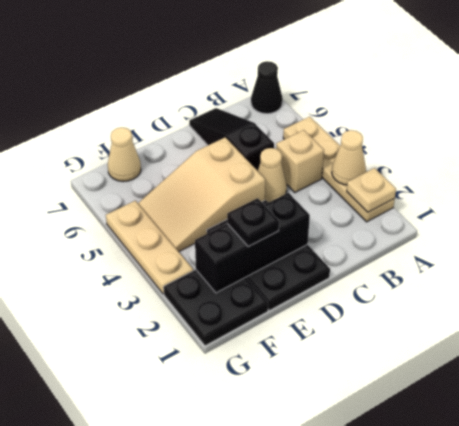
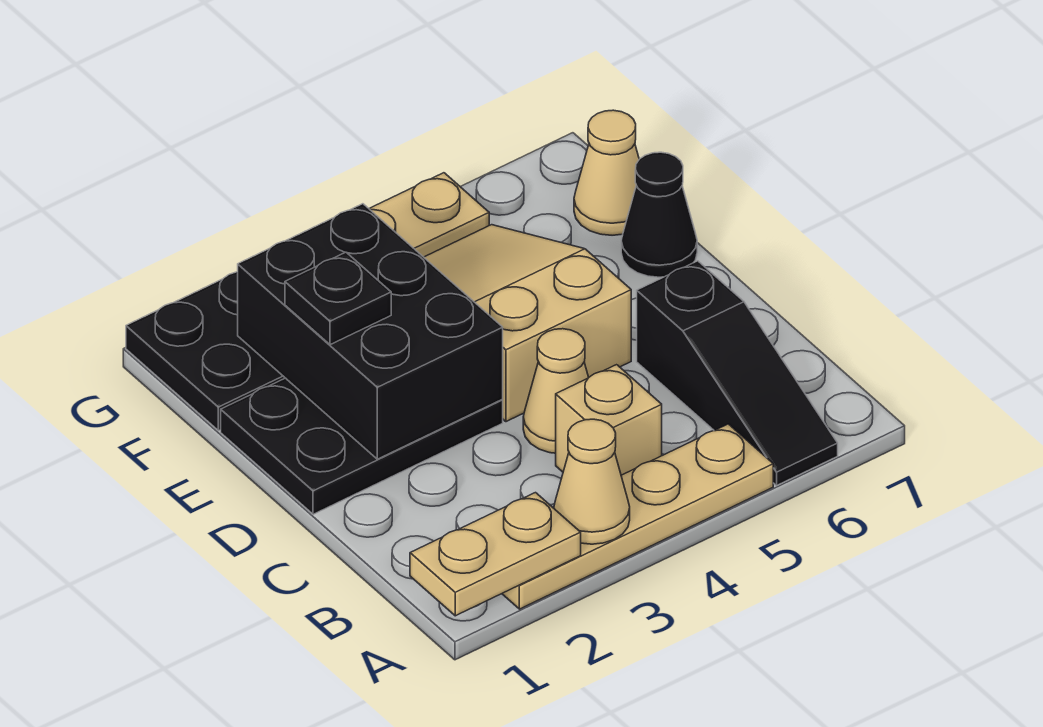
tan 1x1 plate [347,168,396,212] -> tan 1x2 plate [410,493,581,616]
black 1x1 cone [251,61,283,114] -> black 1x1 cone moved to [621,152,697,277]
black 1x3 slope [189,108,274,171] -> black 1x3 slope turned to [637,261,838,485]
black 1x3 brick [195,193,310,293] -> black 2x3 brick [238,204,503,459]

